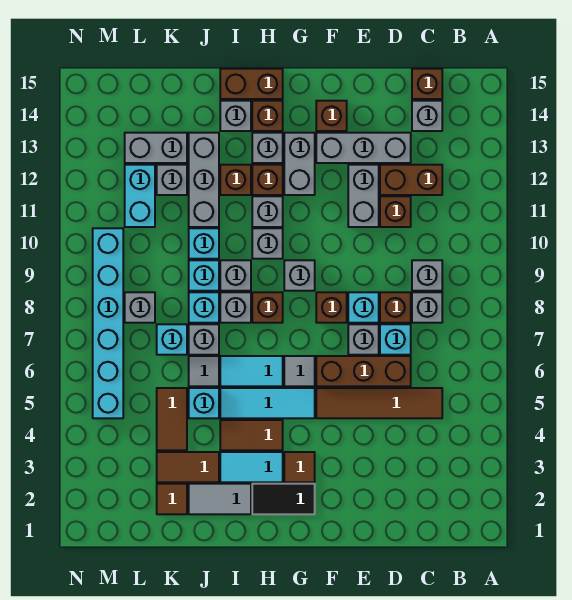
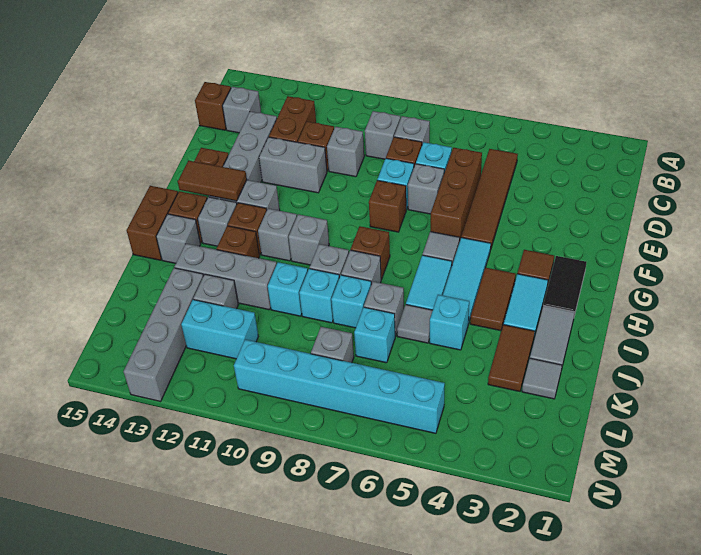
grey 1x1 brick [284,260,315,291] -> grey 1x1 brick moved to [327,127,364,177]
brown 1x1 tile [157,484,187,514] -> grey 1x1 tile [522,358,562,399]
brown 1x2 tile [157,388,187,450] -> brown 1x2 tile moved to [178,161,247,201]
grey 1x2 brick [125,133,187,163] -> grey 1x4 brick [123,268,203,401]

